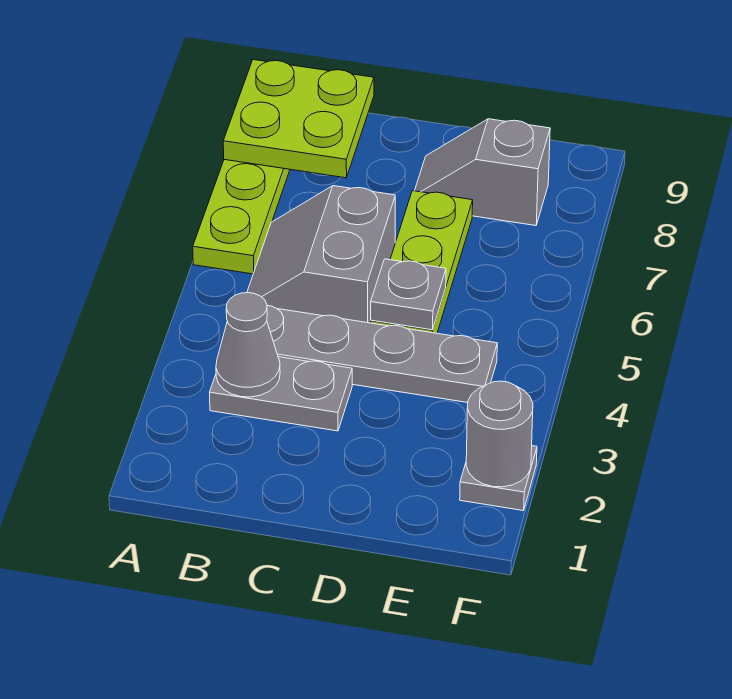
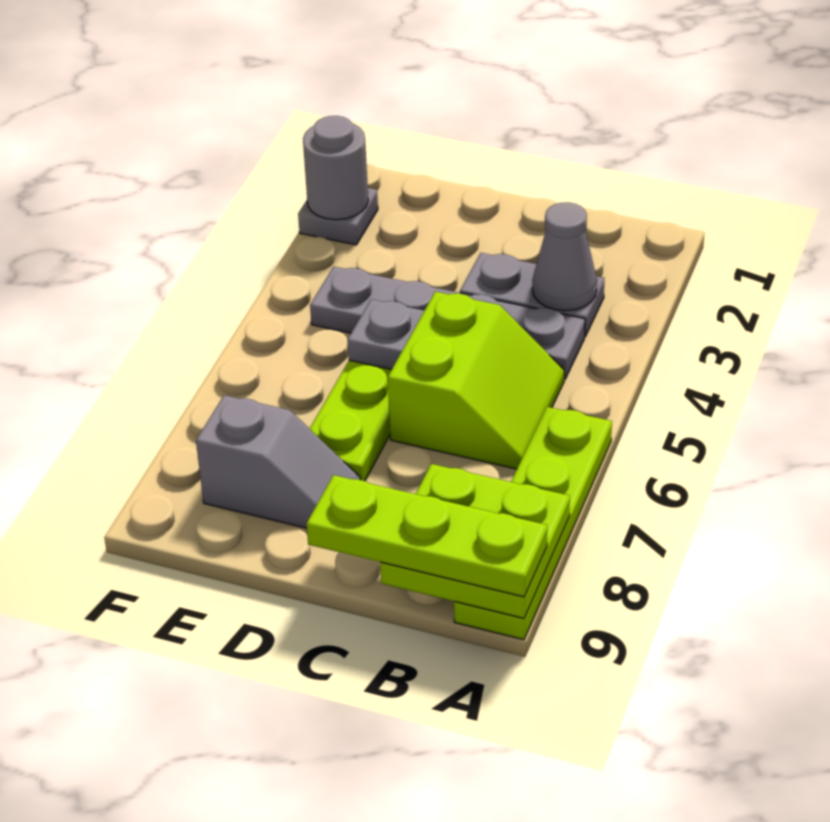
none -> lime 1x3 plate [307,475,547,597]
grey 2x2 slope [247,186,395,323] -> lime 2x2 slope [388,292,564,469]

